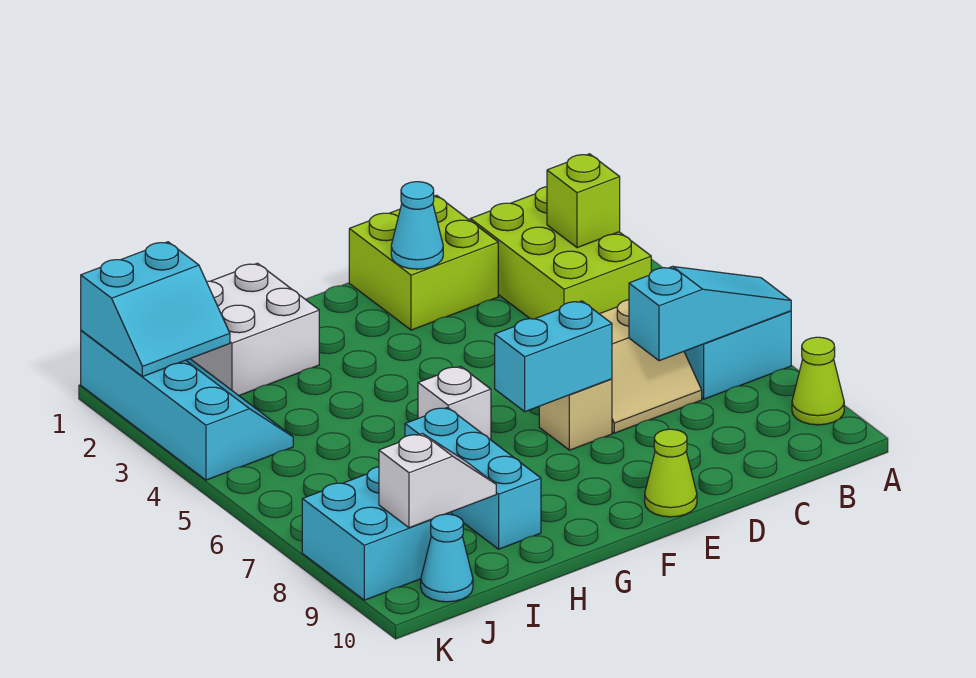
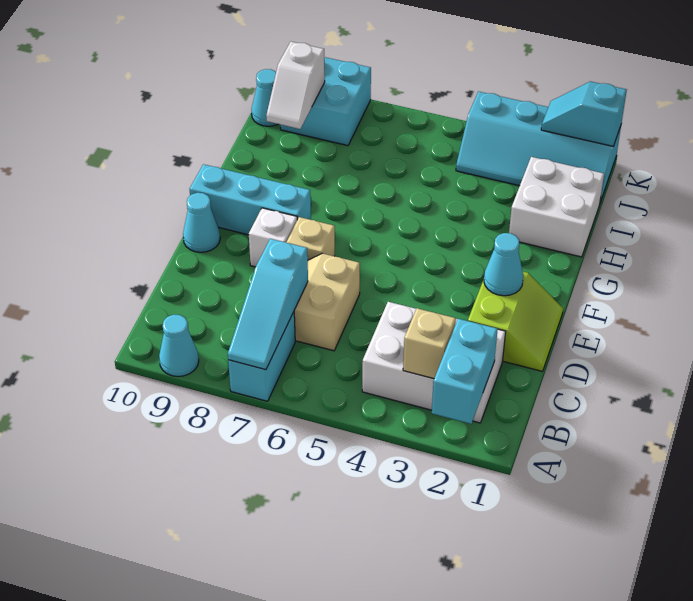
lime 1x1 cone [792,337,844,425] -> cyan 1x1 cone [159,315,199,377]
lime 2x3 brick [470,187,651,319] -> white 2x3 brick [362,302,506,423]
lime 1x1 brick [547,154,620,248] -> tan 1x1 brick [403,308,456,379]
lime 2x2 brick [349,195,498,330] -> lime 2x2 slope [468,272,563,371]
cyan 1x2 brick [495,301,612,412] -> cyan 1x2 brick moved to [432,319,498,424]
lime 1x1 cone [645,429,697,517] -> cyan 1x1 cone [183,193,220,252]
white 1x1 brick [418,366,491,440] -> white 1x1 brick moved to [249,208,297,267]
cyan 1x3 brick [405,407,541,549] -> cyan 1x3 brick moved to [190,164,311,235]
cyan 2x2 slope [81,242,230,377] -> cyan 1x2 slope [541,81,627,146]

